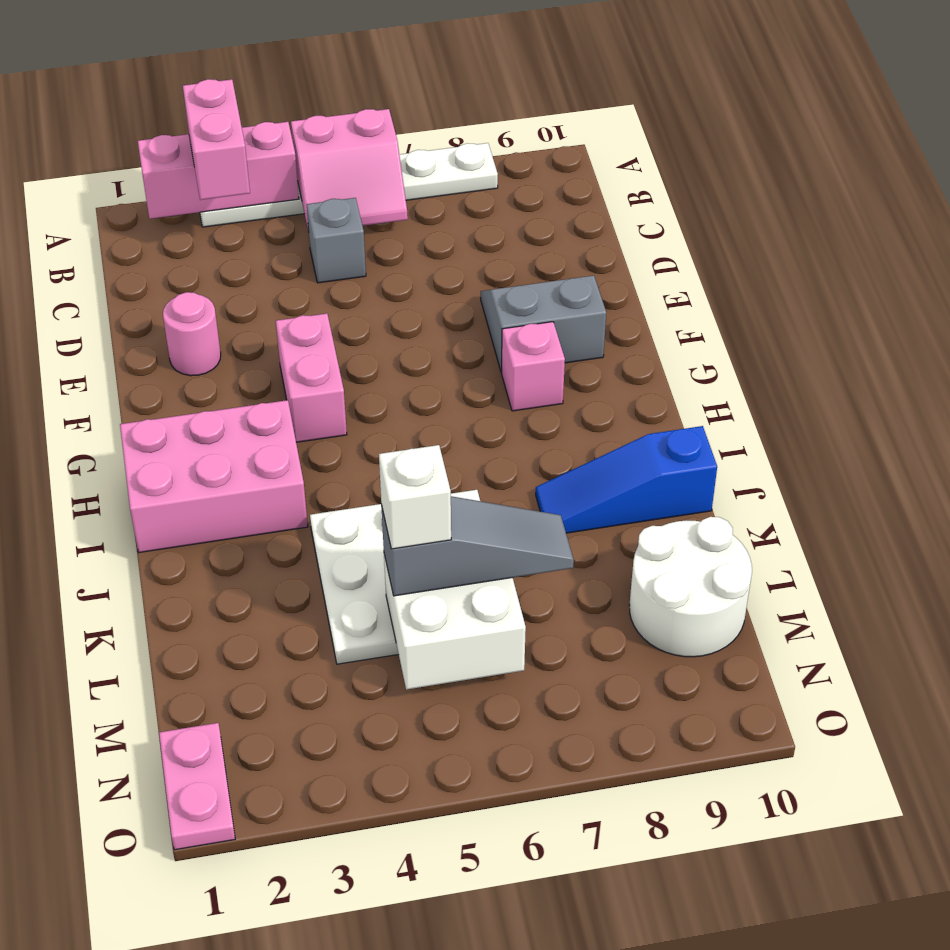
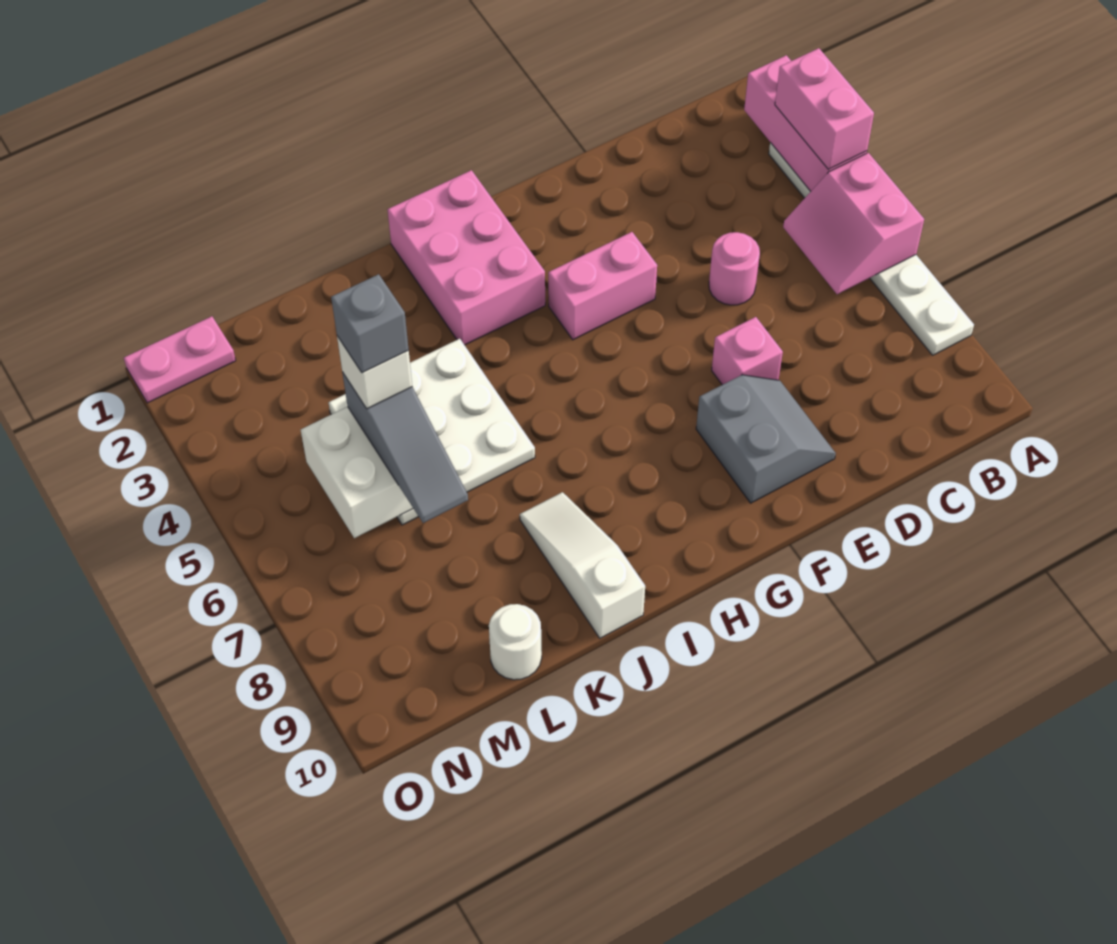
pink 1x2 brick [183,79,250,200] -> pink 1x2 brick turned to [775,48,874,169]
grey 1x1 brick [307,198,366,283] -> grey 1x1 brick moved to [331,274,409,373]
pink 1x1 round brick [163,292,221,376] -> pink 1x1 round brick moved to [709,232,760,305]
pink 1x1 brick [501,322,565,411] -> pink 1x1 brick moved to [712,317,783,385]
blue 1x3 slope [536,426,717,533] -> white 1x3 slope [520,492,645,638]
white 2x2 round brick [629,517,752,657] -> white 1x1 round brick [489,604,542,680]

